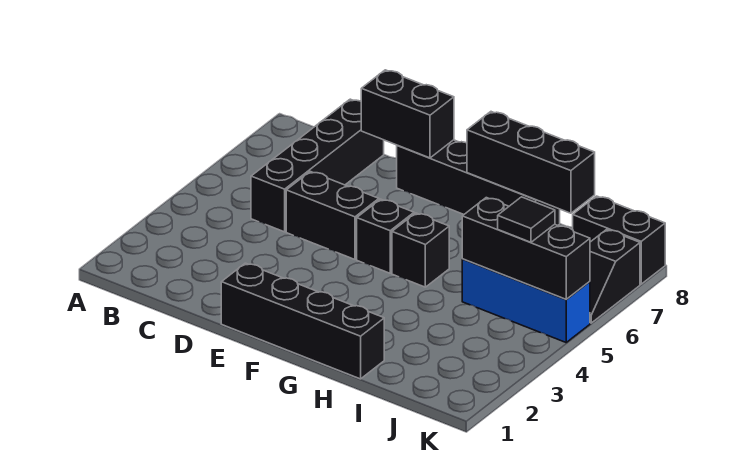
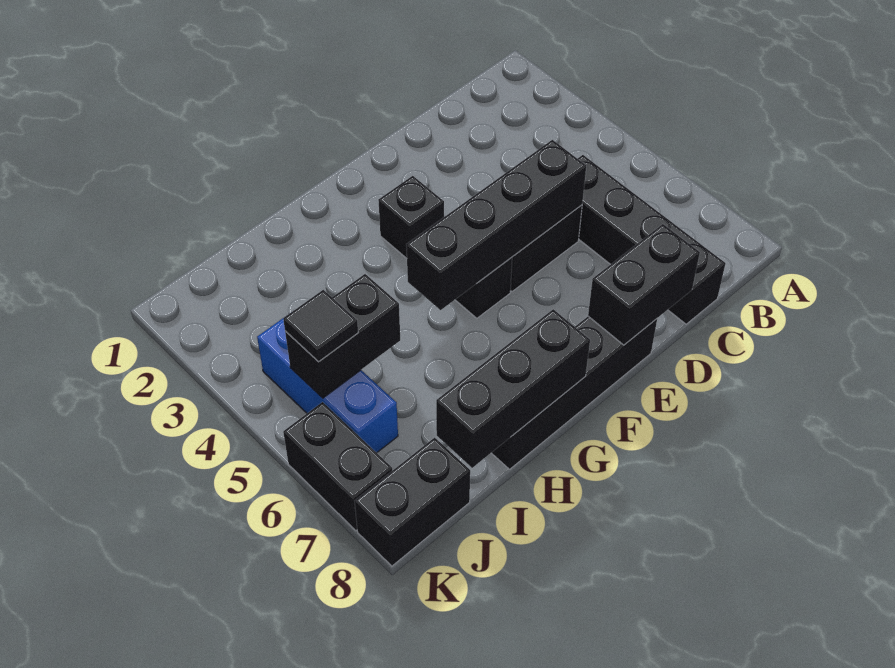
black 1x4 brick [221,263,384,379] -> black 1x4 brick moved to [406,140,586,310]
black 1x1 brick [392,213,449,287] -> black 1x1 brick moved to [378,176,444,258]
blue 1x3 brick [462,259,590,342] -> blue 1x3 brick turned to [257,319,398,453]
black 1x3 brick [462,198,590,299] -> black 1x2 brick [285,274,400,398]
black 1x2 slope [590,229,640,323] -> black 1x2 brick [283,402,392,531]

